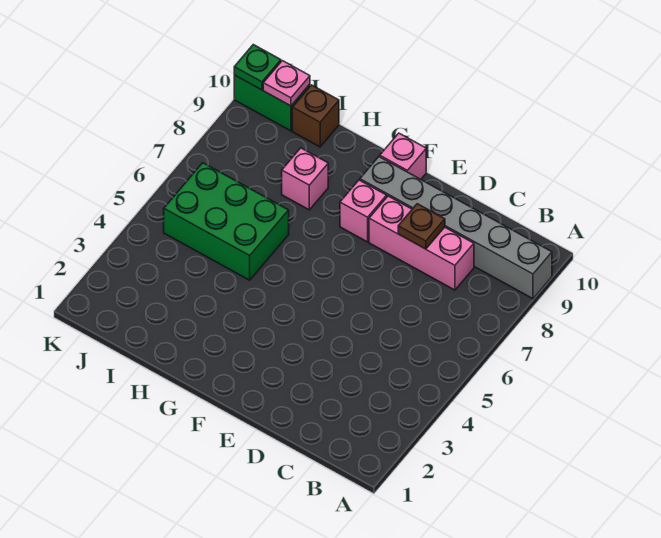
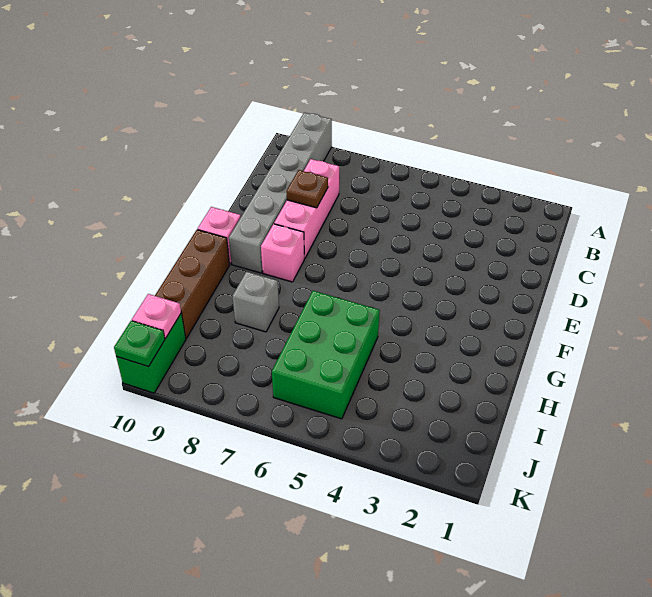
pink 1x1 brick [282,148,328,210] -> grey 1x1 brick [233,272,279,332]
brown 1x1 brick [292,85,339,147] -> brown 1x3 brick [155,230,230,338]

